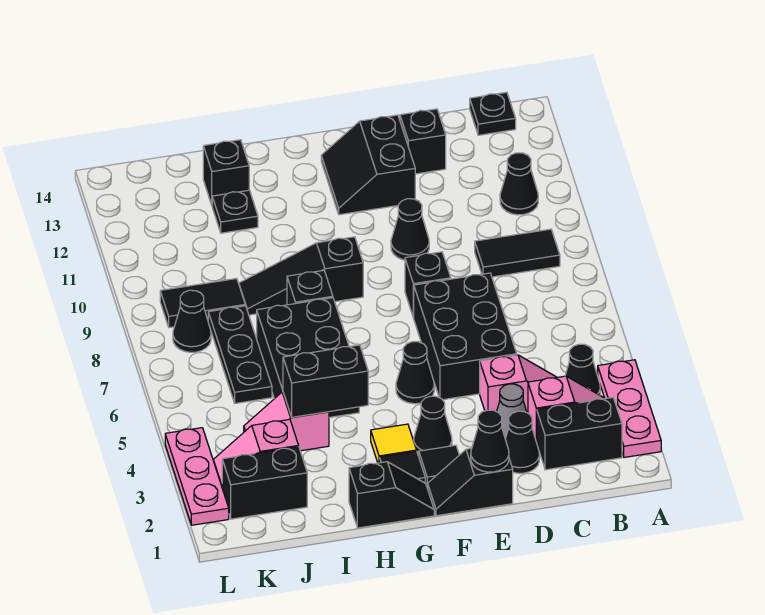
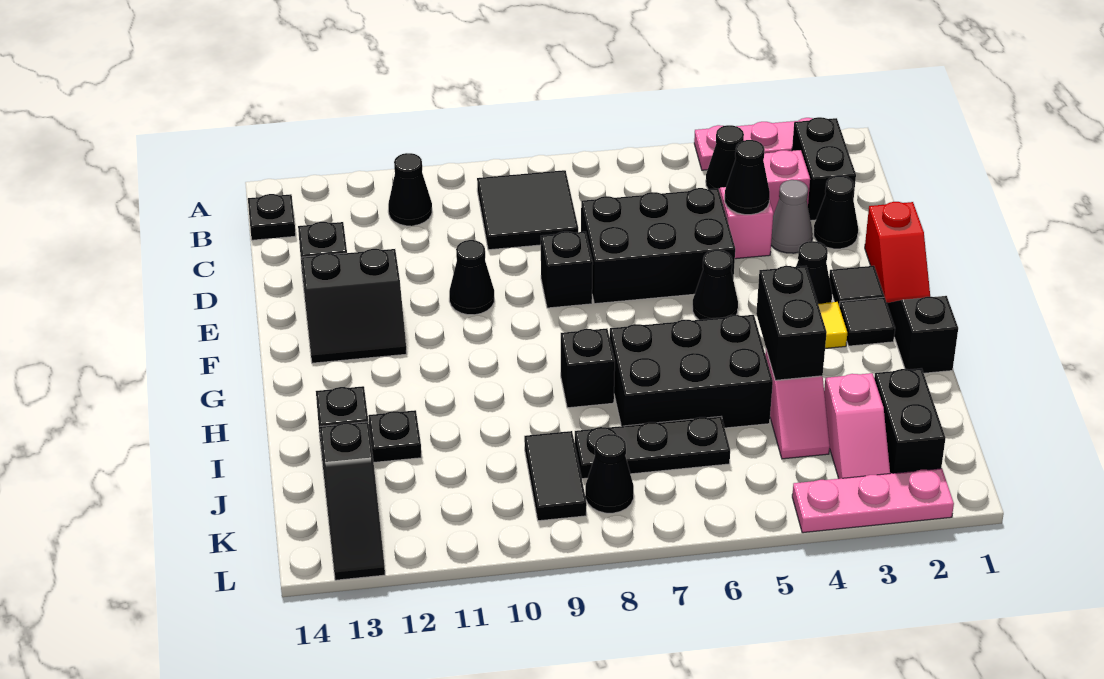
black 1x2 tile [475,229,560,277] -> black 2x2 tile [477,170,578,250]
black 1x2 slope [427,449,513,516] -> red 1x2 slope [865,202,930,303]
black 1x1 cone [471,410,509,472] -> black 1x1 cone moved to [725,140,770,215]
black 1x3 slope [239,237,363,315] -> black 1x3 slope moved to [320,422,385,580]

